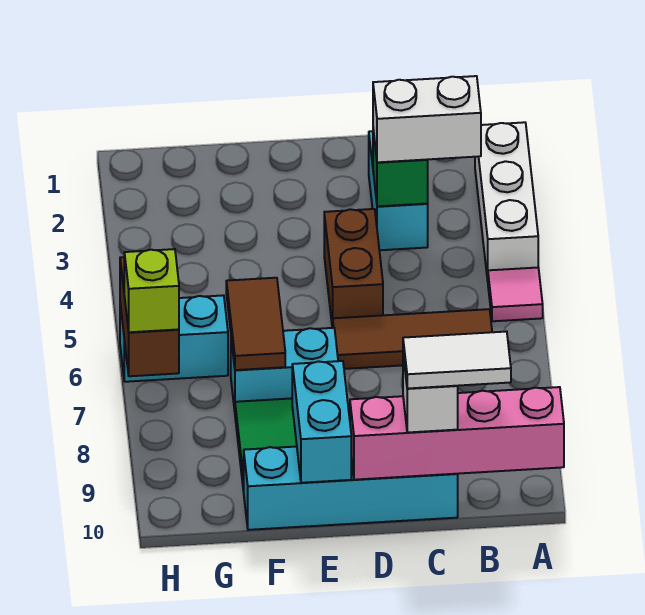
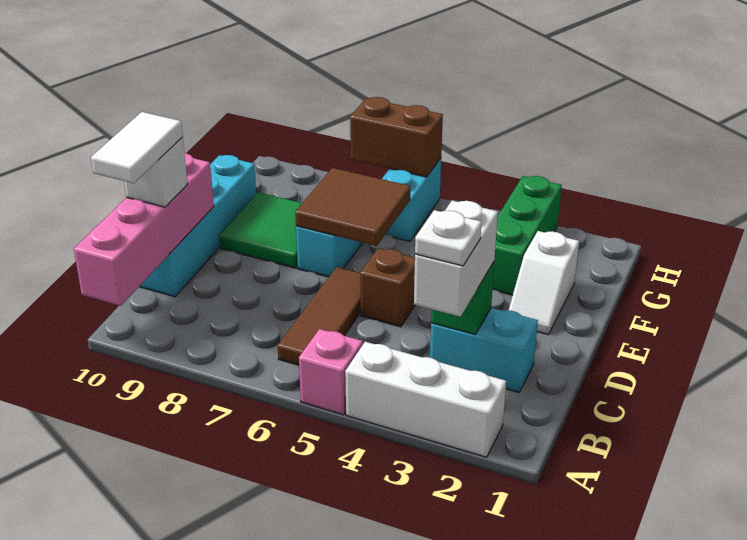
pink 1x1 tile [488,267,543,321] -> pink 1x1 brick [299,329,363,415]
none -> white 1x1 plate [415,210,482,266]
brown 1x2 brick [324,209,383,328] -> brown 1x1 brick [360,248,415,327]
none -> white 1x2 slope [509,231,579,335]
cyan 1x2 brick [292,361,351,483] -> none
none -> green 1x3 brick [492,176,562,295]
brown 1x2 tile [226,278,285,370] -> brown 2x2 tile [295,168,410,246]
lime 1x1 brick [124,249,179,332] -> none

